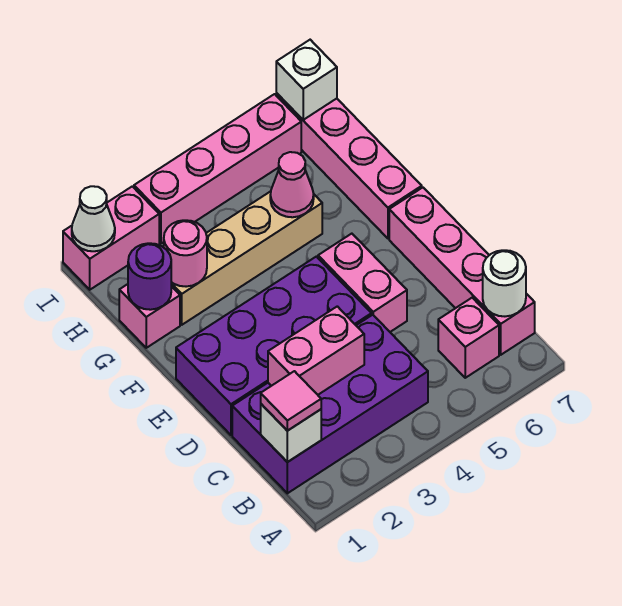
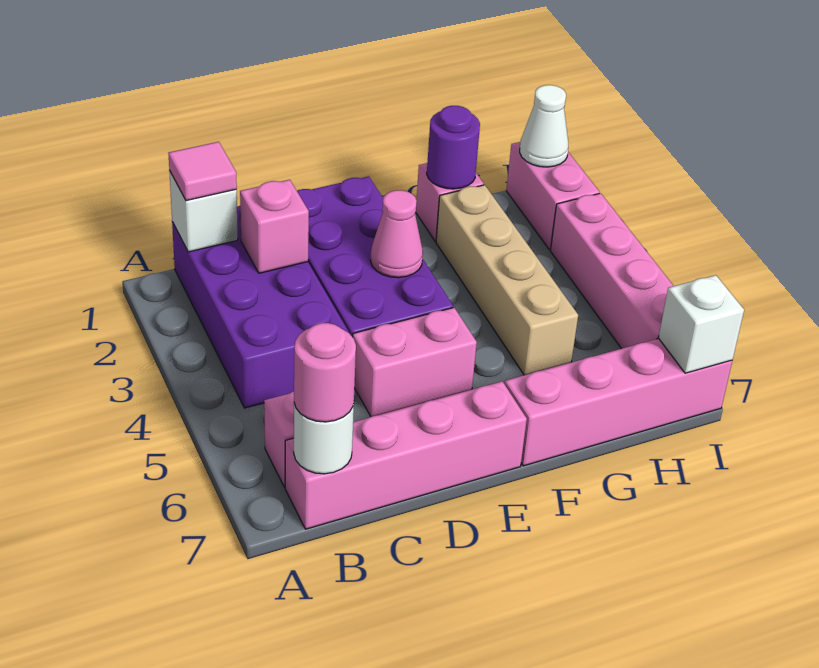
pink 1x2 brick [268,306,364,395] -> pink 1x1 brick [240,180,309,273]
pink 1x1 round brick [164,220,207,287] -> pink 1x1 round brick moved to [294,323,356,422]
pink 1x1 cone [270,152,314,217] -> pink 1x1 cone moved to [370,190,423,278]

